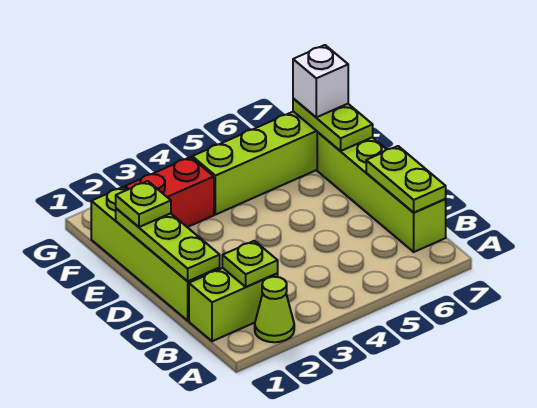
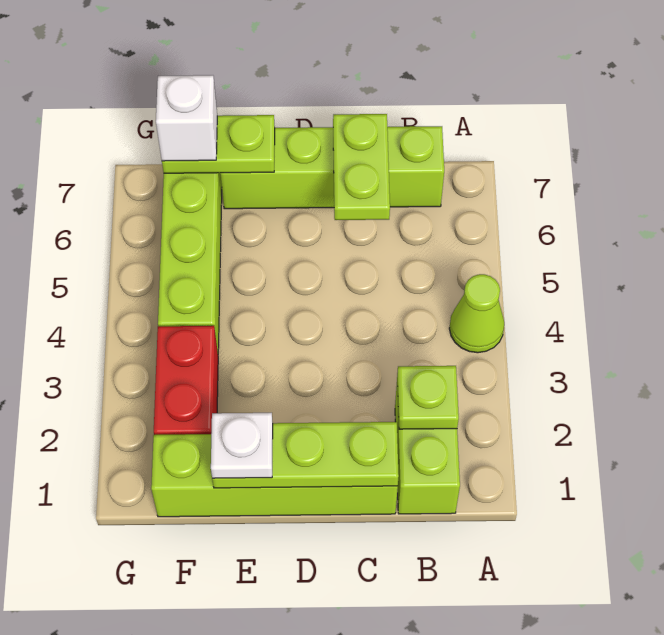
lime 1x1 cone [255,277,294,342] -> lime 1x1 cone moved to [449,274,504,353]
lime 1x2 plate [366,146,446,213] -> lime 1x2 plate turned to [333,114,390,220]
lime 1x1 plate [116,181,171,227] -> white 1x1 plate [211,413,273,478]

